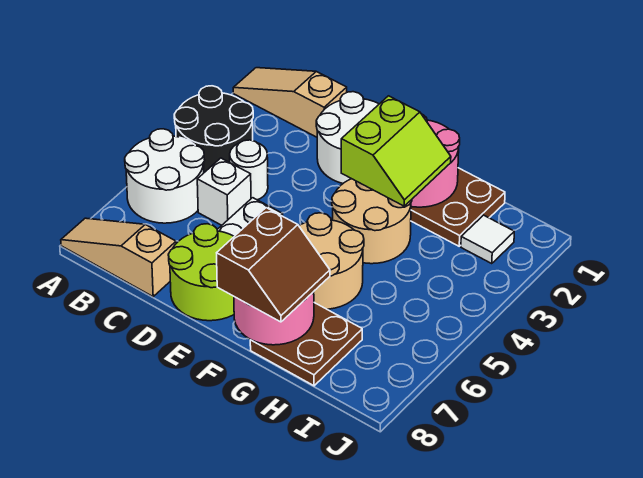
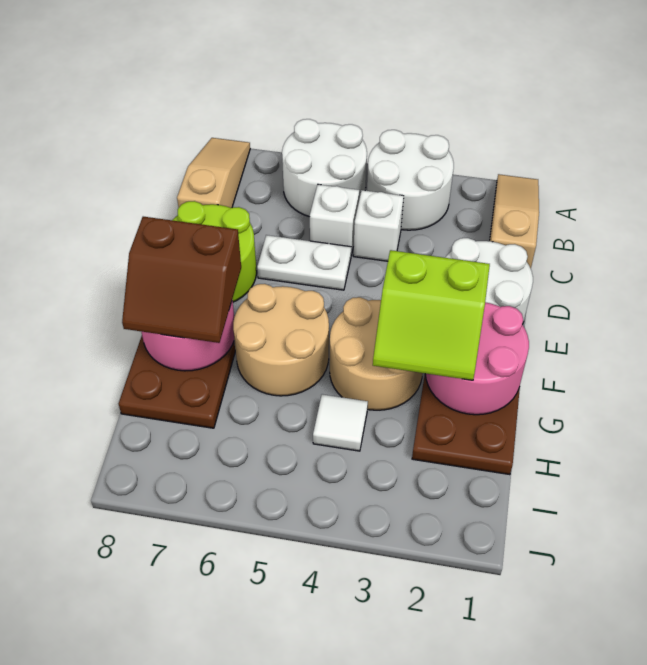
black 2x2 round brick [174,86,253,172] -> white 2x2 round brick [367,130,454,230]
white 1x1 round brick [230,140,268,200] -> white 1x1 brick [353,190,404,261]
white 1x1 tile [461,215,514,264] -> white 1x1 tile moved to [313,394,368,451]

